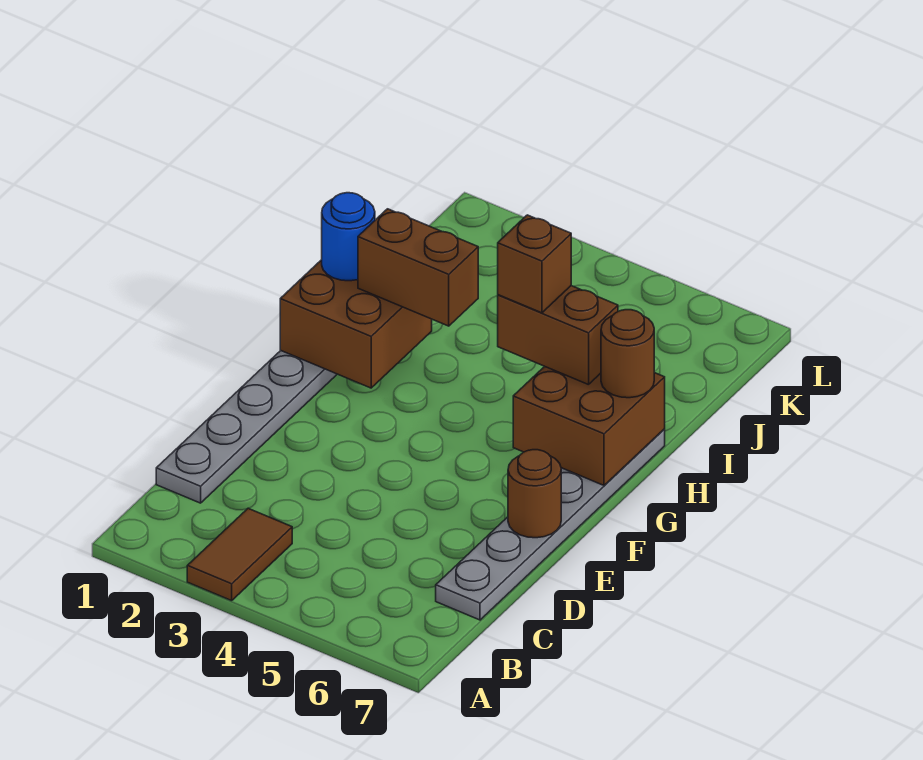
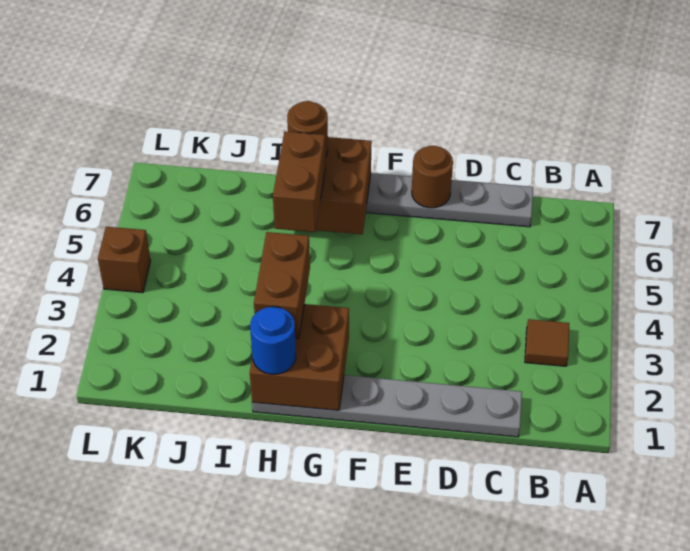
brown 1x2 tile [187,508,292,601] -> brown 1x1 tile [525,319,569,366]
brown 1x1 brick [498,215,571,313] -> brown 1x1 brick moved to [98,227,151,293]

